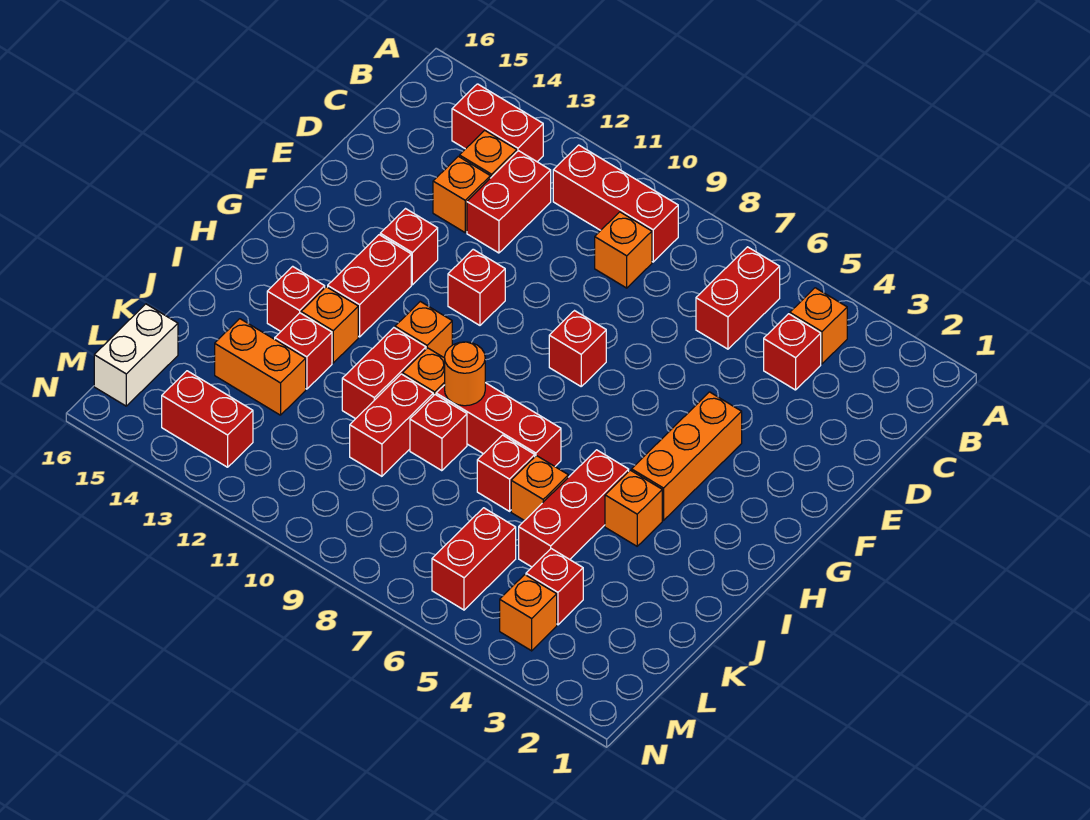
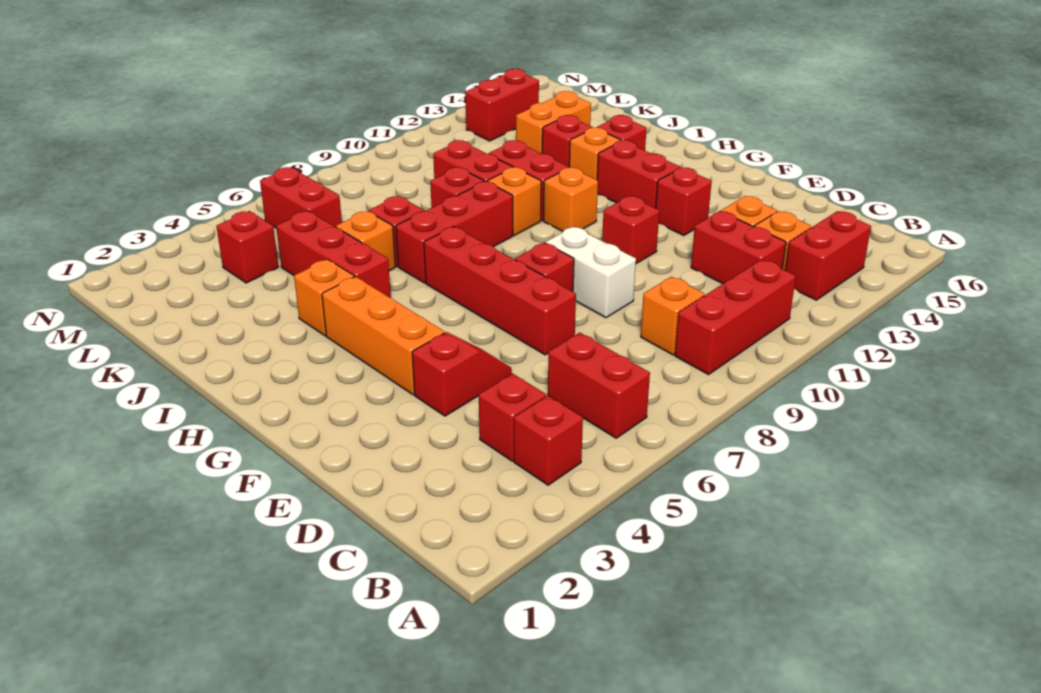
orange 1x1 brick [790,288,847,364] -> red 1x1 brick [514,396,583,485]
none -> red 1x2 slope [412,332,512,416]
none -> red 1x4 brick [424,227,576,355]
orange 1x1 round brick [445,342,485,406] -> none
white 1x2 brick [94,304,178,406] -> white 1x2 brick moved to [546,227,636,318]
orange 1x1 brick [500,575,557,651] -> none

